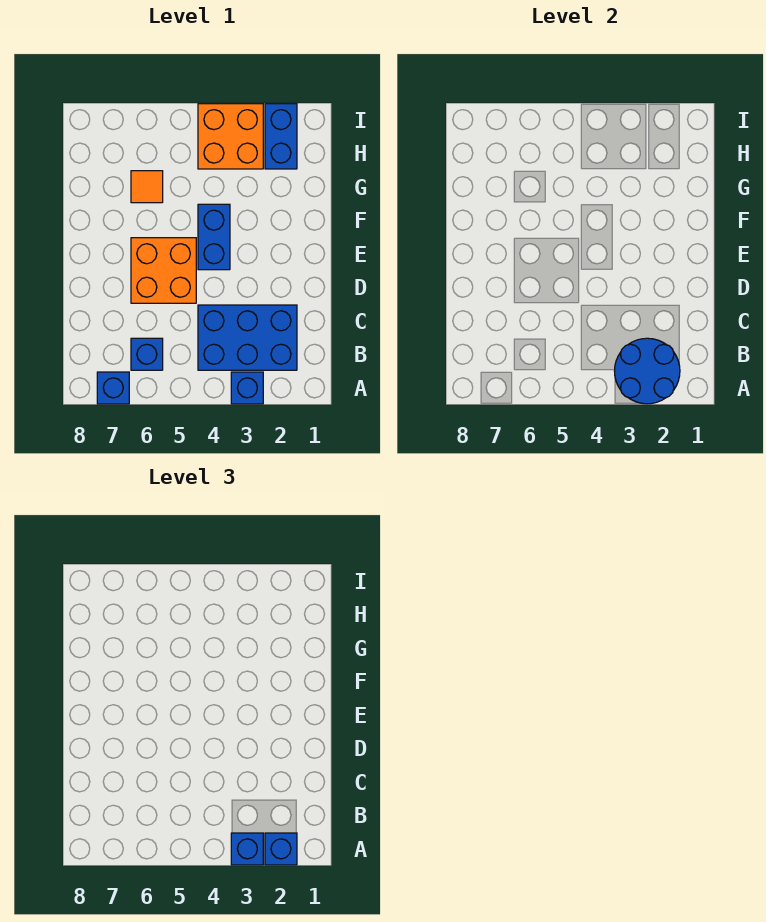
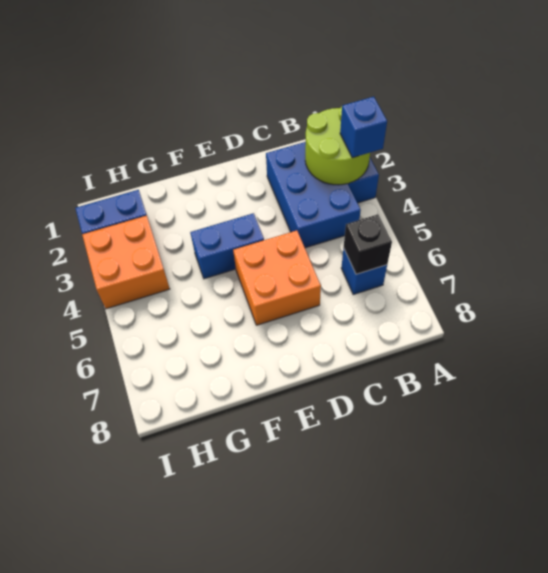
blue 2x2 round brick [615,338,680,404] -> lime 2x2 round brick [305,107,370,185]
blue 1x1 brick [265,833,297,865] -> none
blue 1x1 brick [97,372,129,404] -> none
none -> black 1x1 brick [344,214,392,274]
orange 1x1 tile [131,171,163,203] -> none

